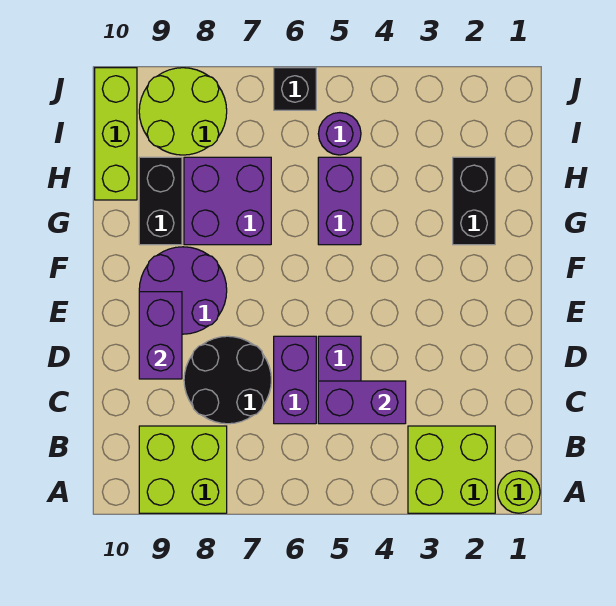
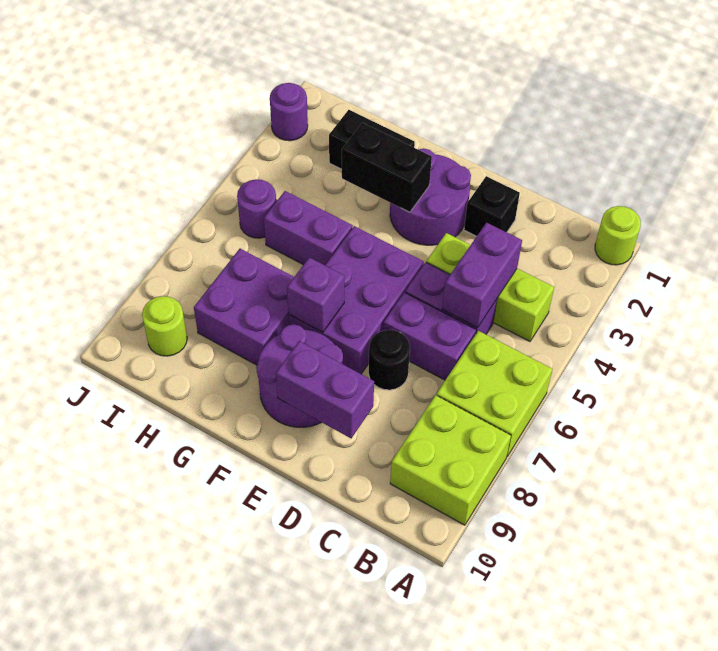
lime 2x2 brick [408,426,495,513] -> lime 2x2 brick moved to [436,331,552,456]
black 2x2 round brick [184,336,271,424] -> black 1x1 round brick [368,330,410,390]
none -> purple 2x2 round brick [390,148,471,245]
none -> purple 2x3 brick [288,226,424,374]
none -> purple 1x1 brick [287,257,344,332]
black 1x2 brick [139,157,182,245] -> black 1x2 brick moved to [342,123,432,212]
lime 1x3 brick [95,68,137,200] -> lime 1x3 brick moved to [426,233,554,341]
lime 2x2 round brick [139,68,227,155] -> lime 1x1 round brick [142,296,187,356]
none -> purple 1x1 round brick [270,83,308,141]
black 1x1 brick [274,68,316,110] -> black 1x1 brick moved to [464,176,520,236]

